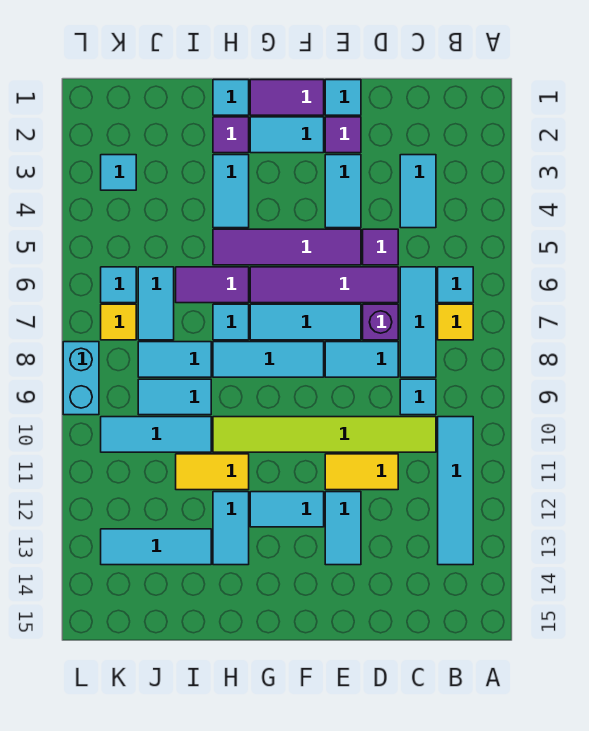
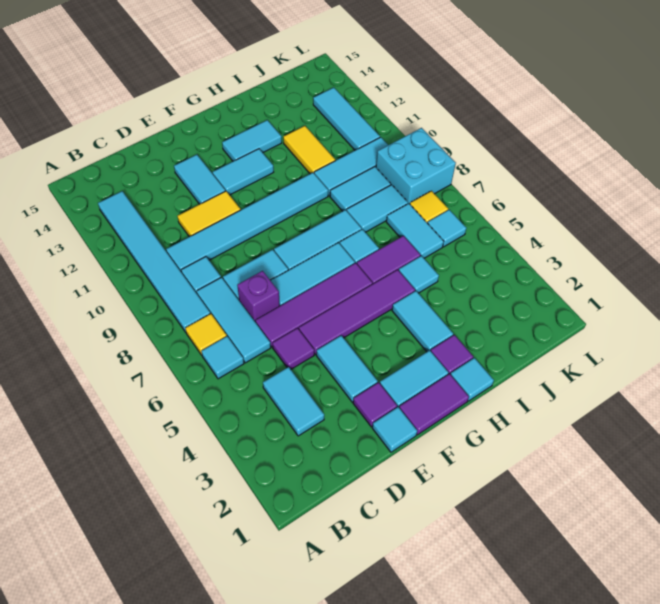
cyan 1x4 tile [438,417,473,565] -> cyan 1x6 tile [98,191,210,332]
lime 1x6 tile [213,417,436,452] -> cyan 1x6 tile [166,173,328,273]
yellow 1x2 tile [176,454,249,490] -> yellow 1x2 tile turned to [283,126,335,174]
cyan 1x2 tile [213,492,249,565] -> cyan 1x2 tile turned to [222,120,282,161]
cyan 1x3 tile [101,529,211,565] -> cyan 1x3 tile turned to [313,88,380,150]
cyan 1x1 tile [101,155,136,190] -> cyan 1x1 tile moved to [399,256,439,293]
cyan 1x2 brick [63,342,99,415] -> cyan 2x2 brick [376,128,456,204]

